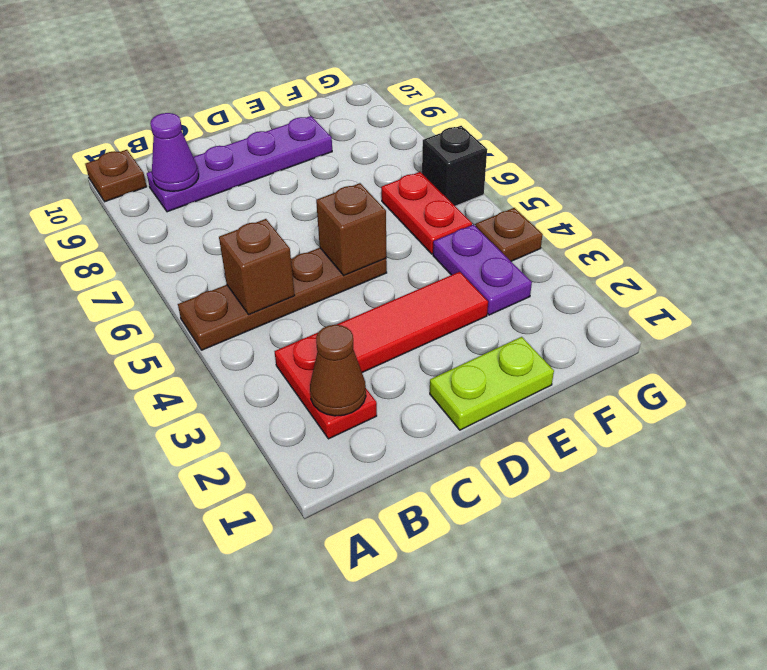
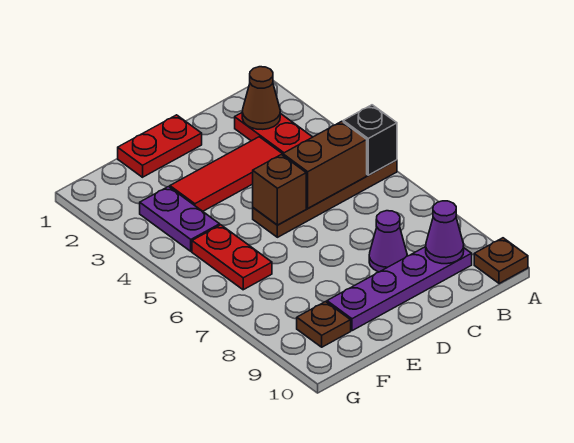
brown 1x1 brick [219,219,295,314] -> brown 1x2 brick [283,121,367,208]
none -> purple 1x1 cone [369,211,407,272]
lime 1x2 plate [430,337,554,430] -> red 1x2 plate [118,115,202,177]
brown 1x1 plate [475,208,543,261] -> brown 1x1 plate moved to [297,302,351,347]
black 1x1 brick [422,126,487,206] -> black 1x1 brick moved to [343,105,397,175]

